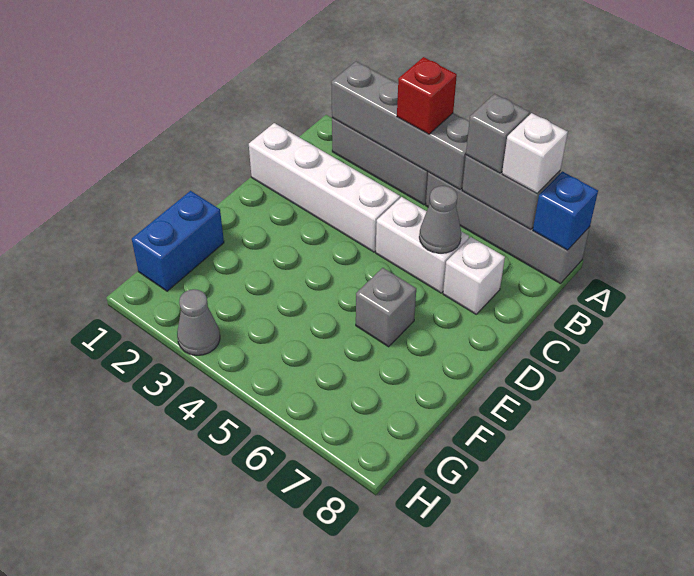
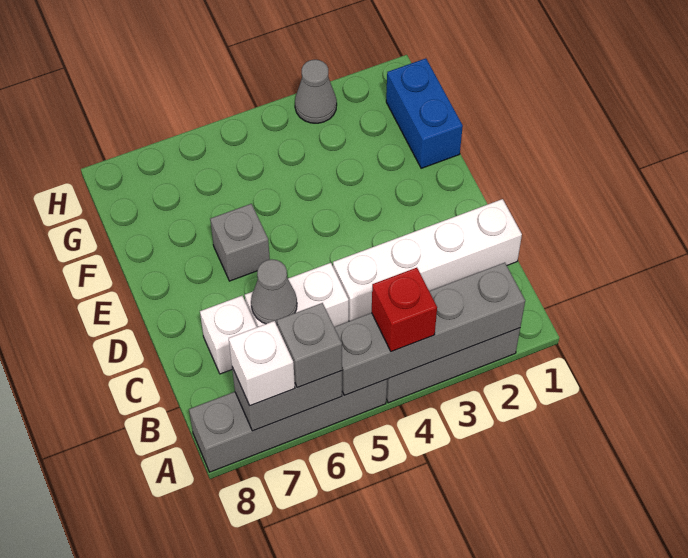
blue 1x1 brick [533,171,598,250] -> none

